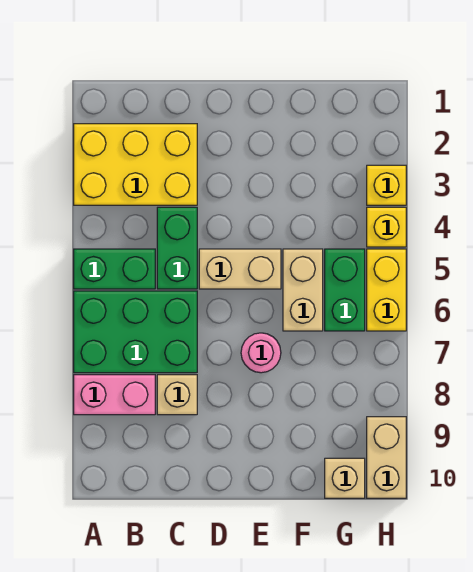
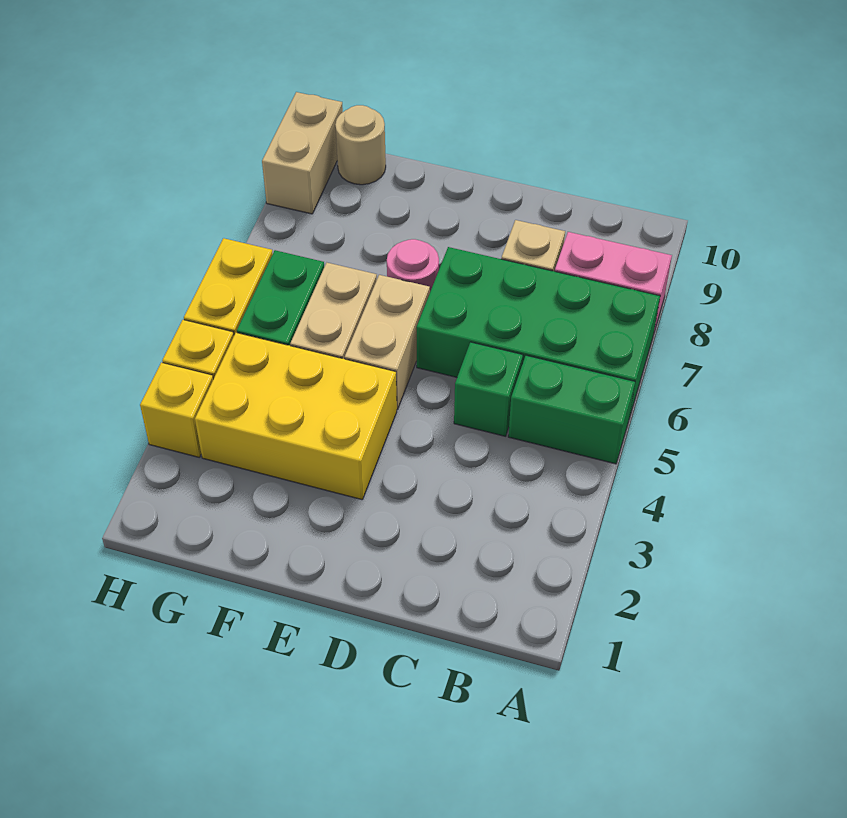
yellow 2x3 brick [74,124,197,205] -> yellow 2x3 brick moved to [195,333,397,500]
green 2x3 brick [74,291,197,373] -> green 2x4 brick [416,247,660,417]
green 1x2 brick [157,207,197,289] -> green 1x1 brick [454,342,523,436]
tan 1x2 brick [199,249,281,289] -> tan 1x2 brick turned to [345,275,430,410]
tan 1x1 brick [325,458,365,498] -> tan 1x1 round brick [335,105,386,185]

